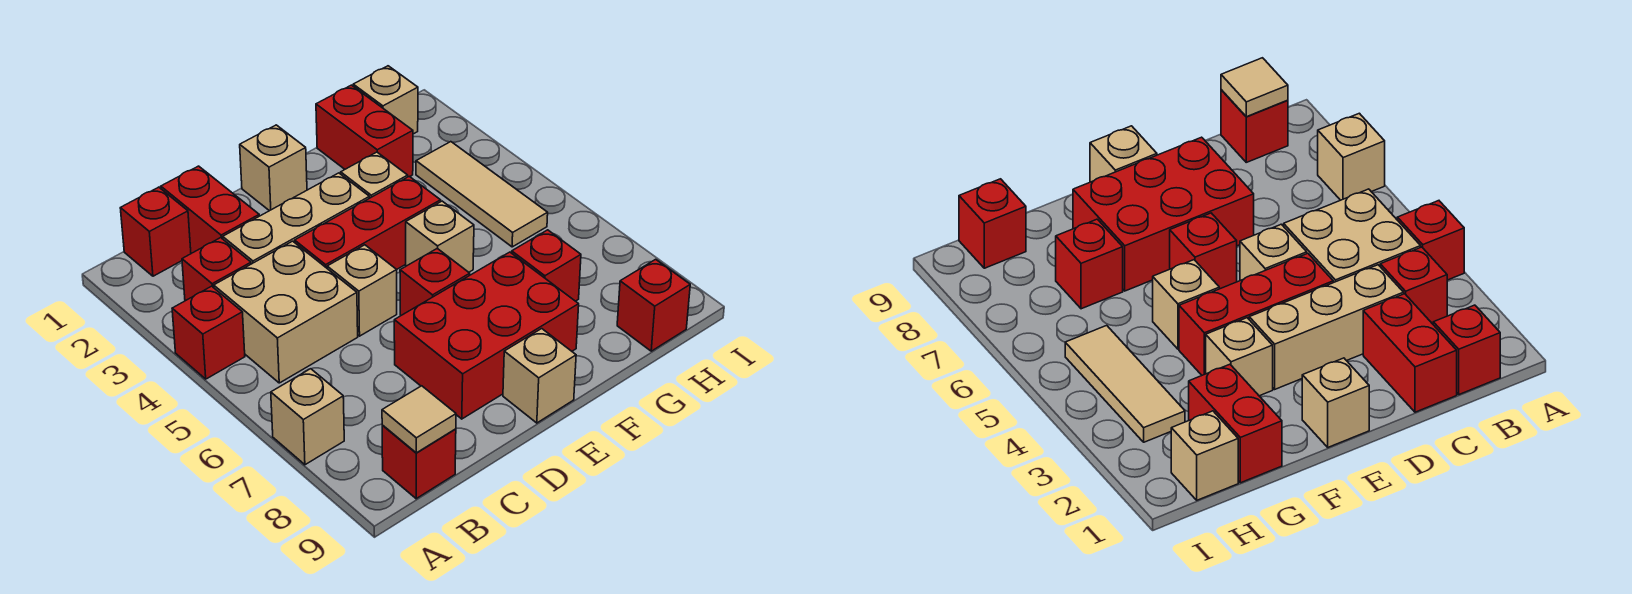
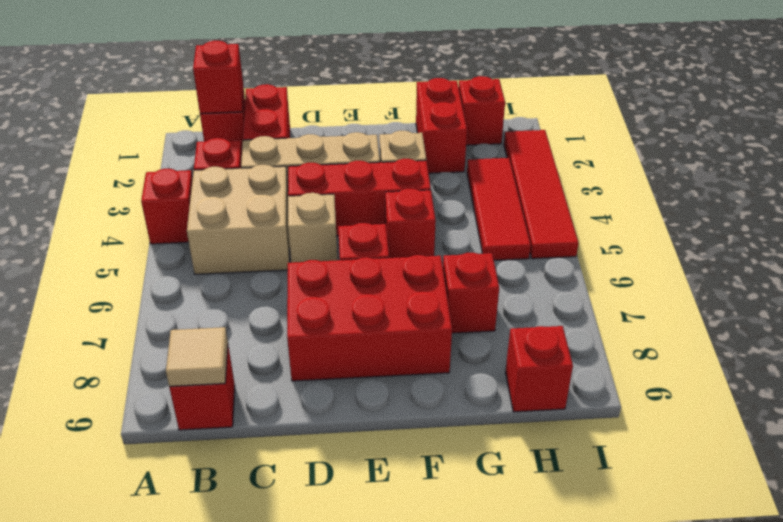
tan 1x1 brick [271,369,344,465] -> none
none -> red 1x1 brick [193,41,244,114]
tan 1x1 brick [240,125,307,211] -> none
tan 1x1 brick [503,329,576,423] -> none
tan 1x1 brick [406,201,474,272] -> red 1x1 brick [385,189,436,258]
tan 1x1 brick [353,66,418,134] -> red 1x1 brick [459,76,505,145]
tan 1x3 tile [416,142,548,247] -> red 1x3 tile [467,158,531,260]
none -> red 1x4 tile [504,130,579,259]

